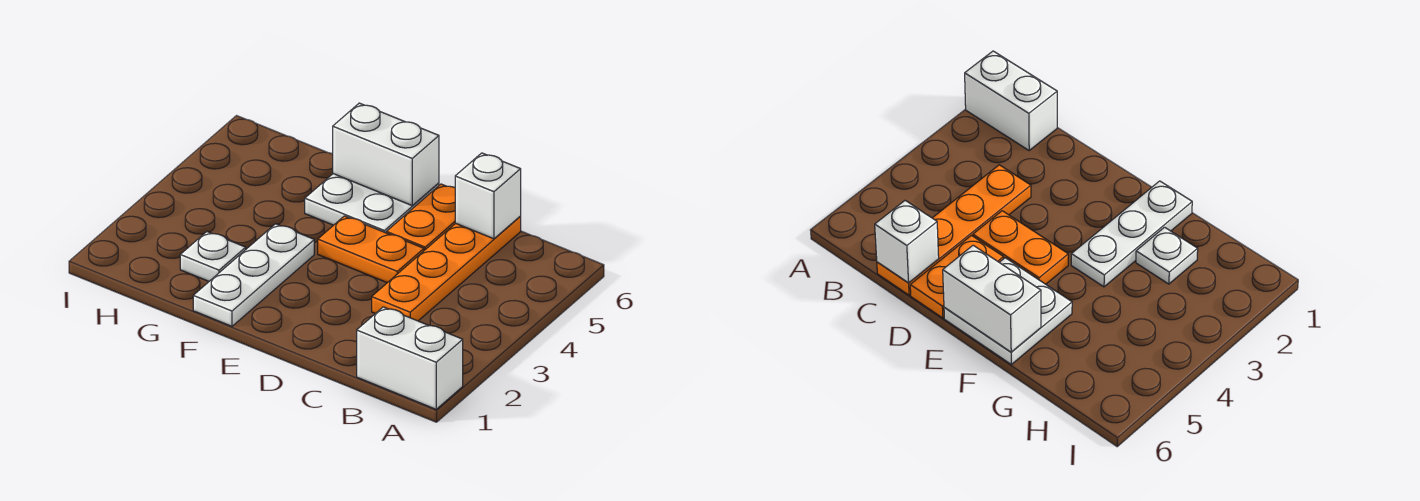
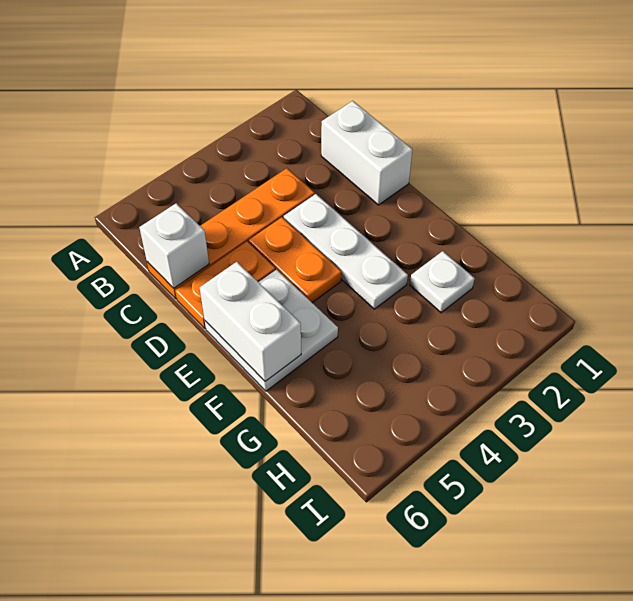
white 1x2 brick [357,307,463,409] -> white 1x2 brick moved to [321,101,412,205]
white 1x3 plate [193,224,314,326] -> white 1x3 plate turned to [284,194,408,309]

